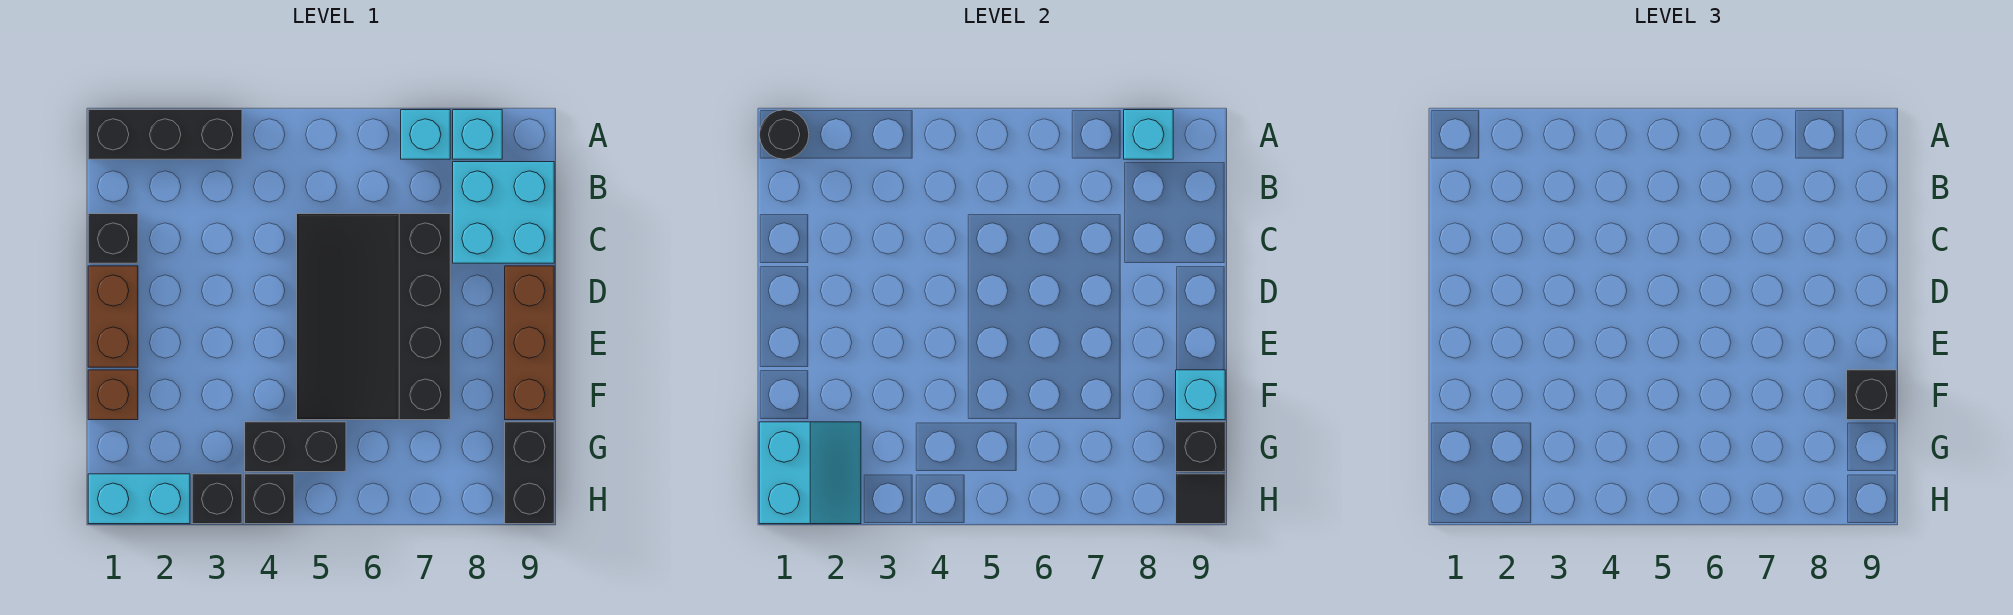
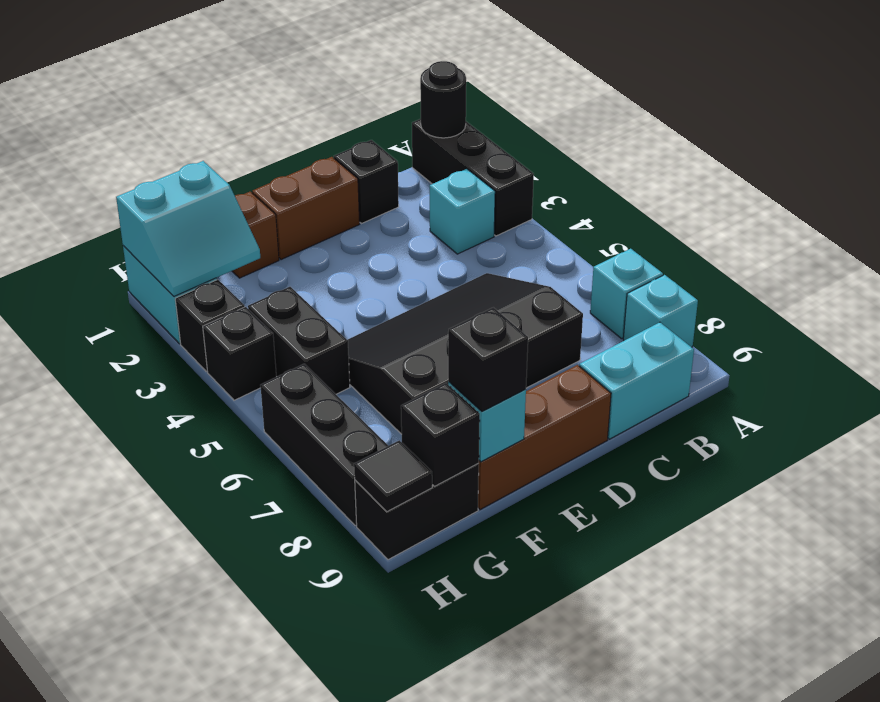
cyan 1x1 brick [1124,110,1173,159] -> cyan 1x1 brick moved to [430,169,495,254]
cyan 2x2 brick [453,162,554,263] -> cyan 1x2 brick [579,322,694,439]
none -> black 1x3 brick [260,364,388,526]

